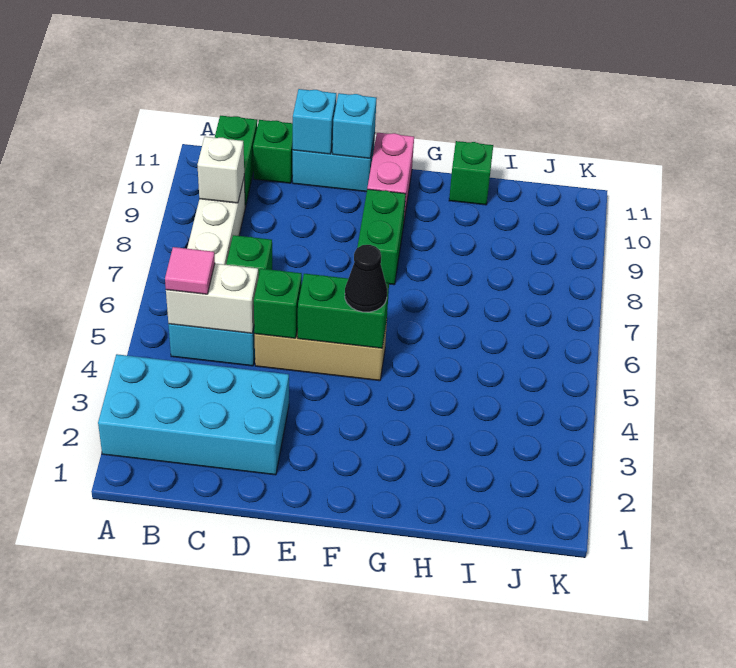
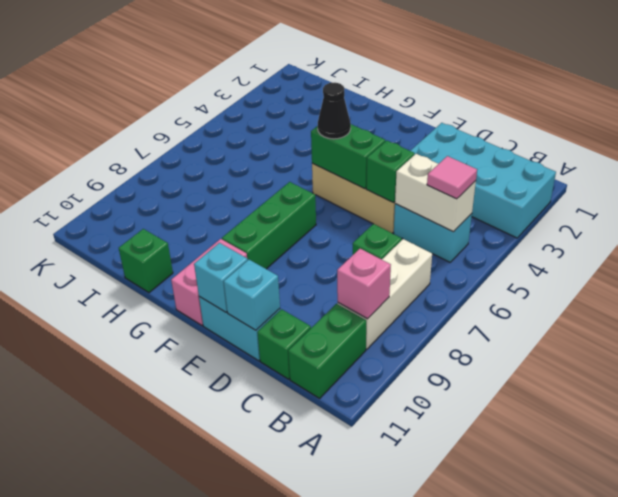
white 1x1 brick [197,137,244,203] -> pink 1x1 brick [337,249,391,319]
green 1x2 brick [357,189,406,285] -> green 1x3 brick [222,182,316,269]

